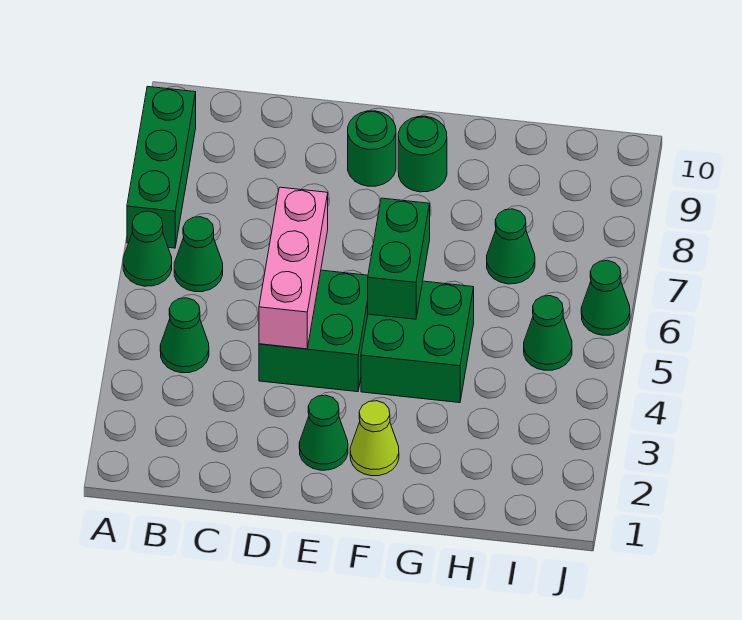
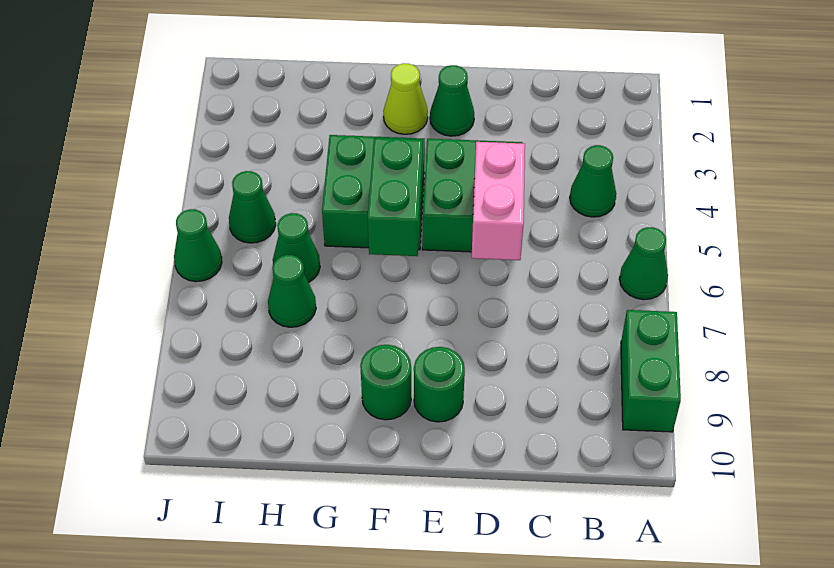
green 1x3 brick [127,86,196,248] -> green 1x2 brick [621,310,681,432]
green 1x1 cone [174,217,223,292] -> green 1x1 cone moved to [273,213,320,283]
pink 1x3 brick [259,187,328,349] -> pink 1x2 brick [472,142,525,260]

